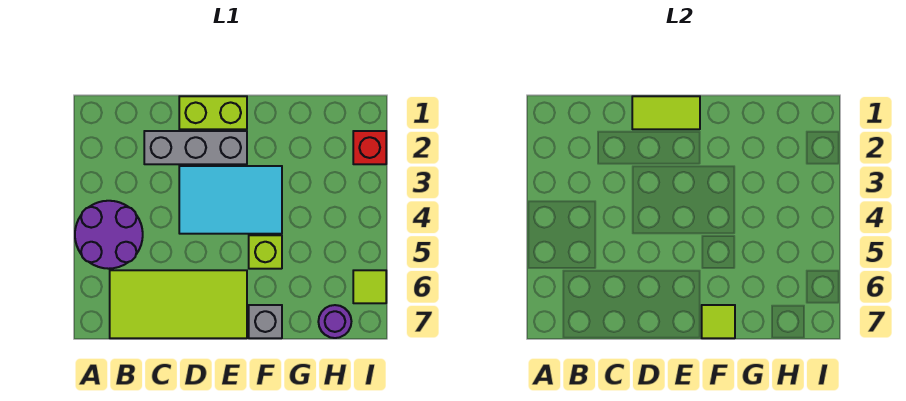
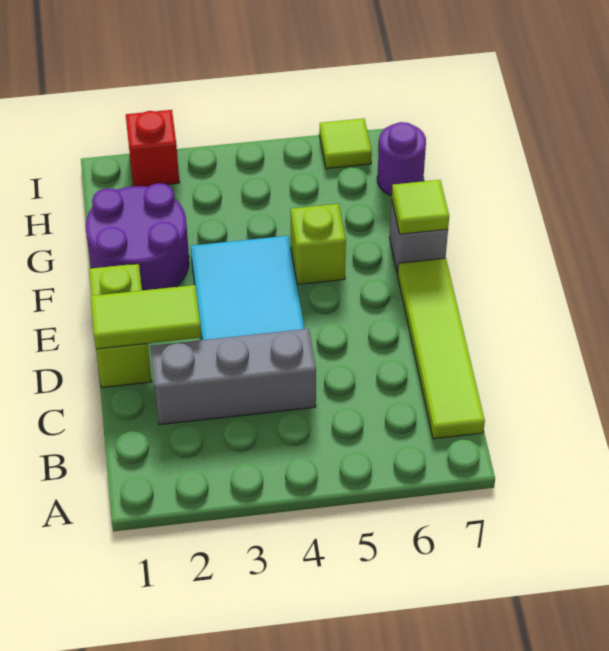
purple 2x2 round brick [75,201,143,269] -> purple 2x2 round brick moved to [86,183,189,290]
lime 2x4 tile [110,270,247,338] -> lime 1x4 tile [398,258,485,439]
grey 1x3 brick [144,131,247,164] -> grey 1x3 brick turned to [150,329,316,425]
lime 1x2 tile [632,96,700,129] -> lime 1x2 tile turned to [91,285,201,349]

